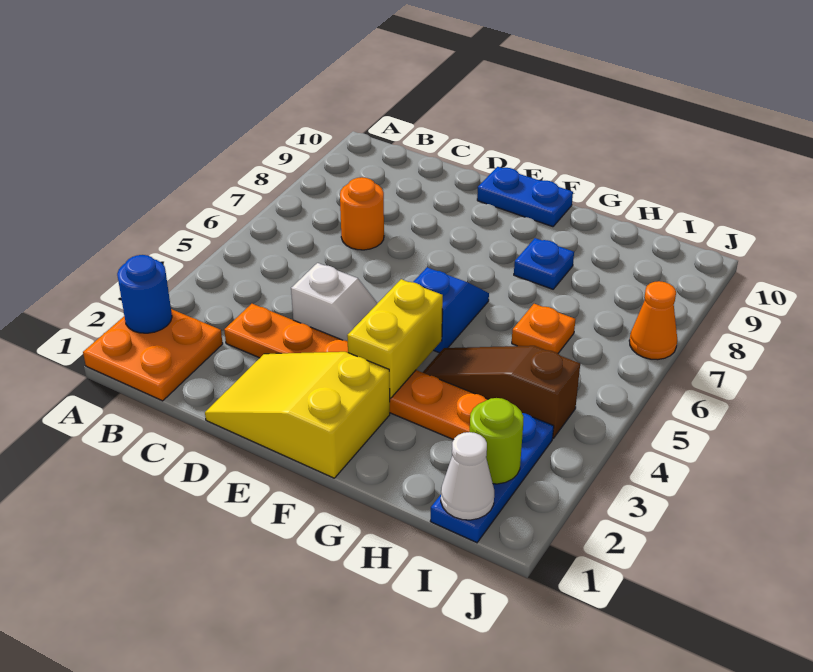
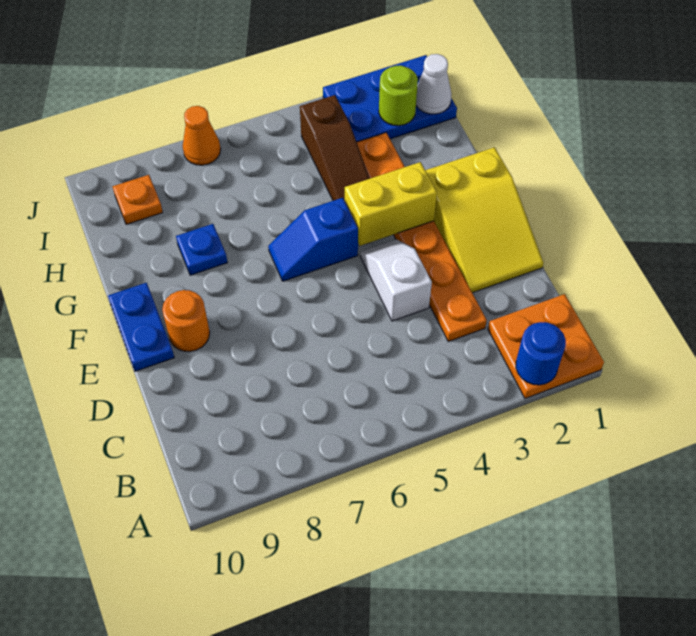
orange 1x1 round brick [340,177,384,250] -> orange 1x1 round brick moved to [162,290,210,352]
orange 1x1 plate [512,304,575,353] -> orange 1x1 plate moved to [112,175,163,224]
blue 1x3 plate [430,413,554,543] -> blue 2x3 plate [323,55,457,142]

